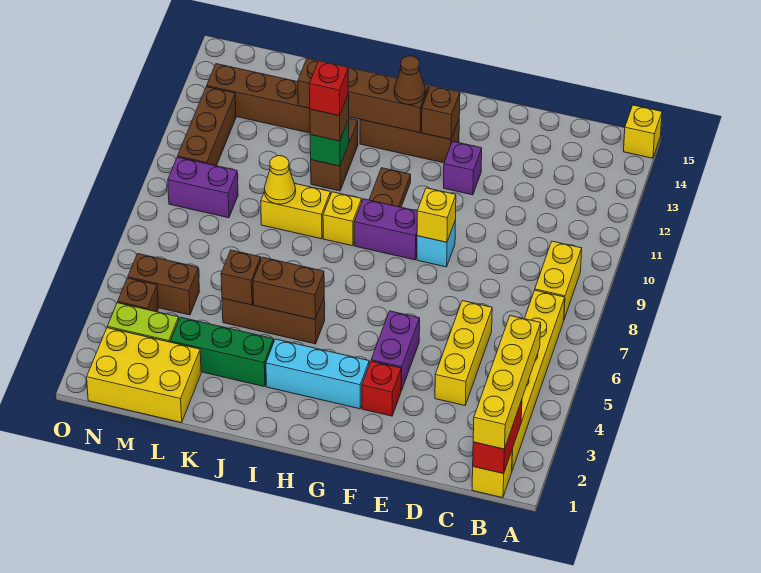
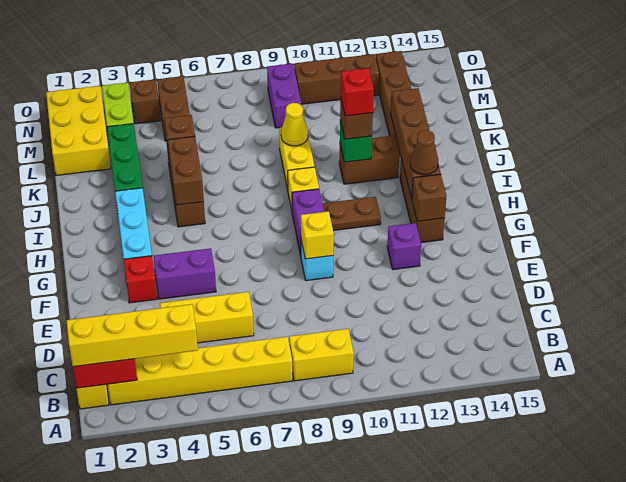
yellow 1x1 brick [624,105,662,158] -> none

